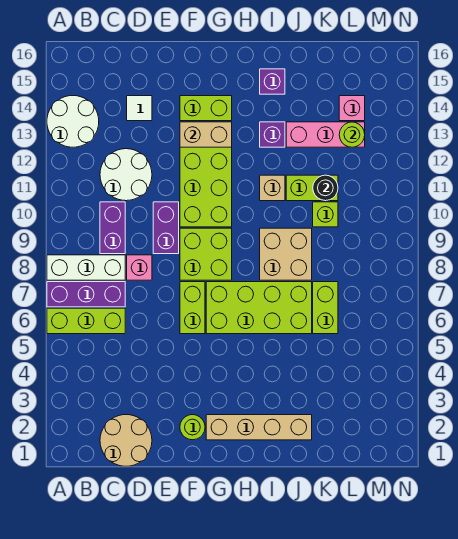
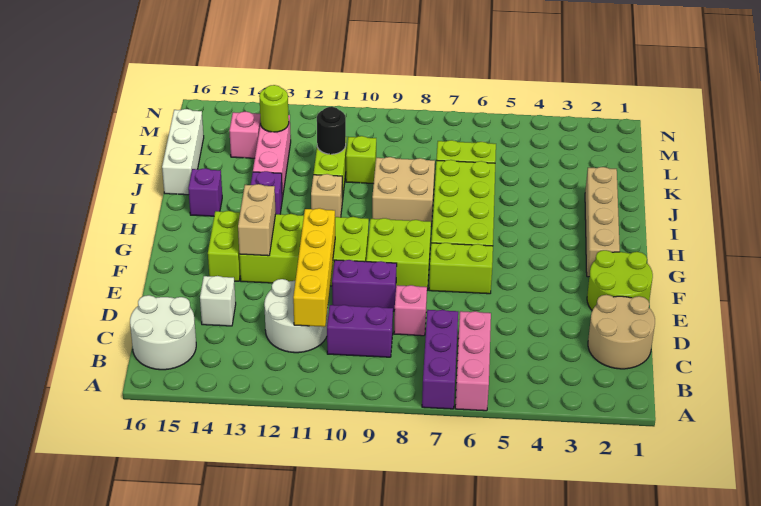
lime 1x3 brick [47,308,125,334] -> pink 1x3 brick [455,311,491,411]
white 1x3 brick [47,255,125,280] -> white 1x3 brick moved to [162,109,204,195]
white 2x2 round brick [47,96,99,147] -> white 2x2 round brick moved to [130,295,196,370]
none -> yellow 1x4 brick [293,208,335,327]
white 1x1 tile [127,96,152,121] -> white 1x1 brick [200,276,236,326]
lime 1x1 round brick [180,415,205,440] -> lime 2x2 round brick [587,250,653,310]

